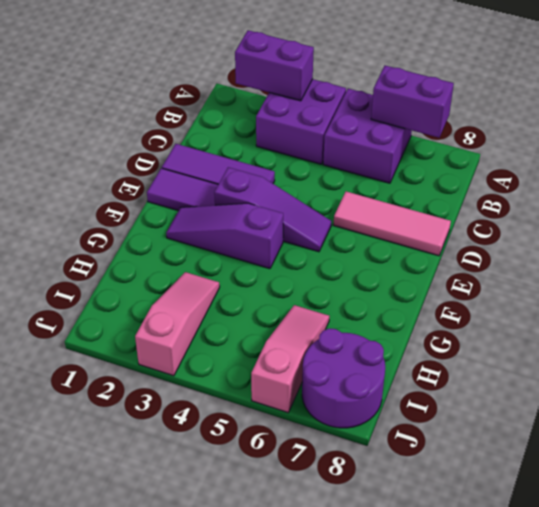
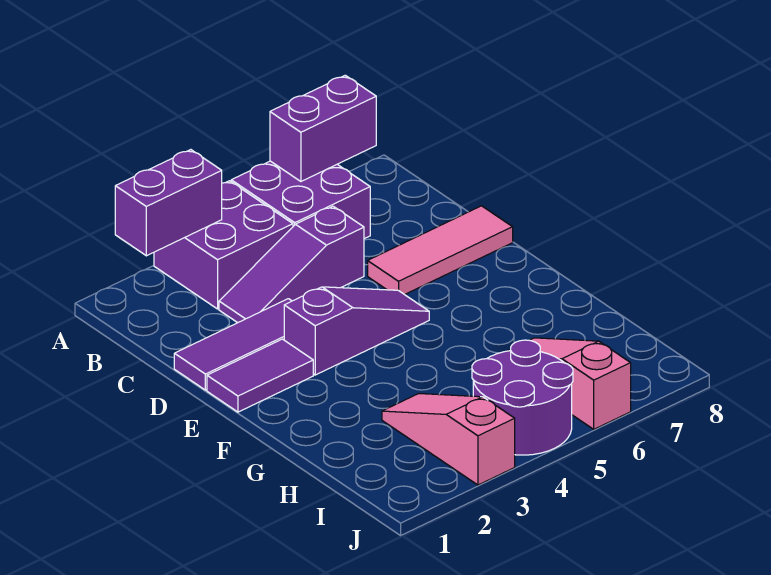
purple 1x3 slope [166,203,283,269] -> purple 1x3 slope moved to [219,206,364,323]
purple 2x2 round brick [302,328,385,428] -> purple 2x2 round brick moved to [472,340,573,455]

